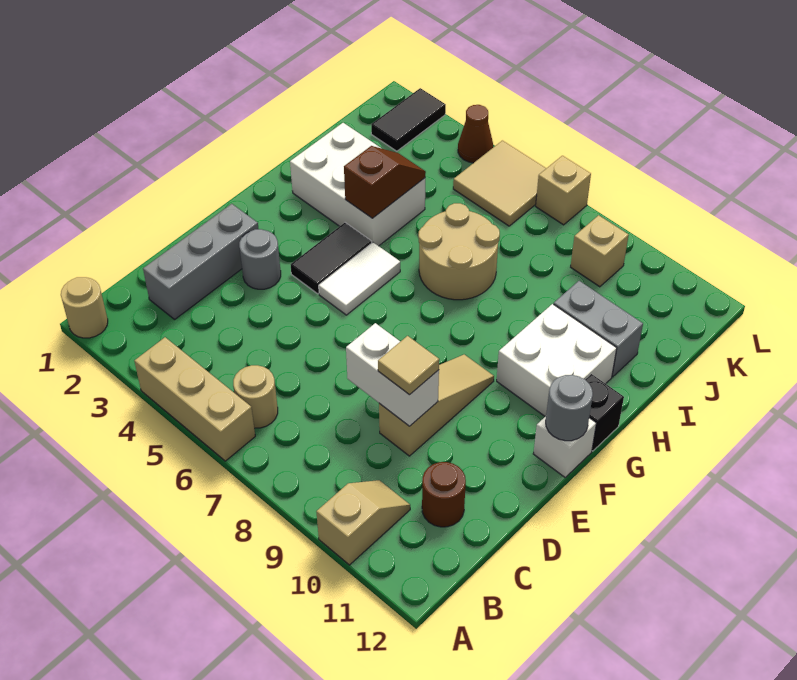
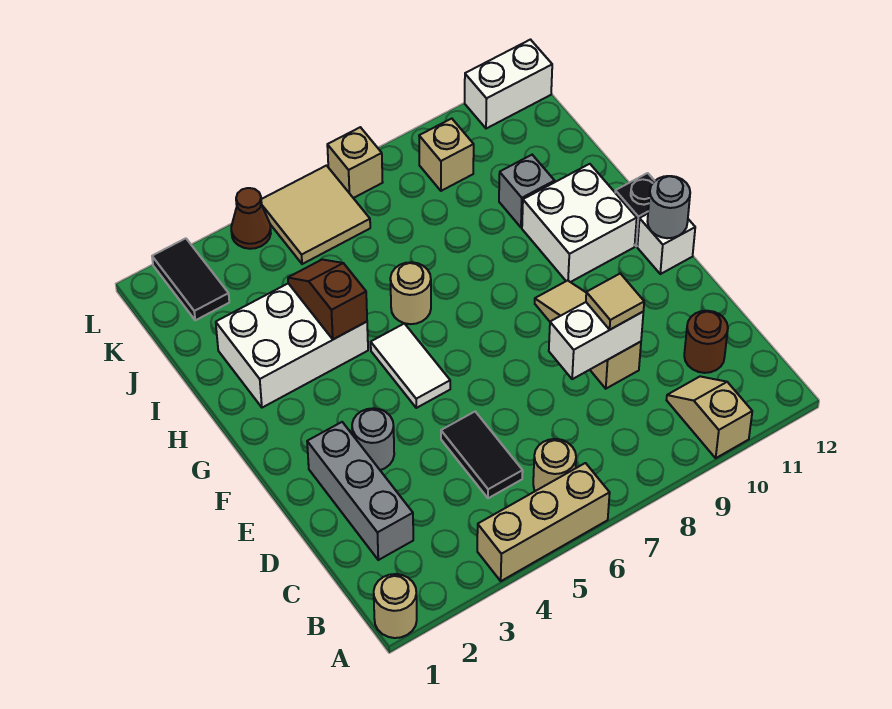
black 1x2 tile [291,223,372,294] -> black 1x2 tile moved to [441,412,523,498]
tan 2x2 round brick [418,203,500,300] -> tan 1x1 round brick [390,262,431,324]
grey 1x2 brick [554,281,643,377] -> grey 1x1 brick [499,155,555,227]
none -> white 1x2 brick [465,40,552,129]

